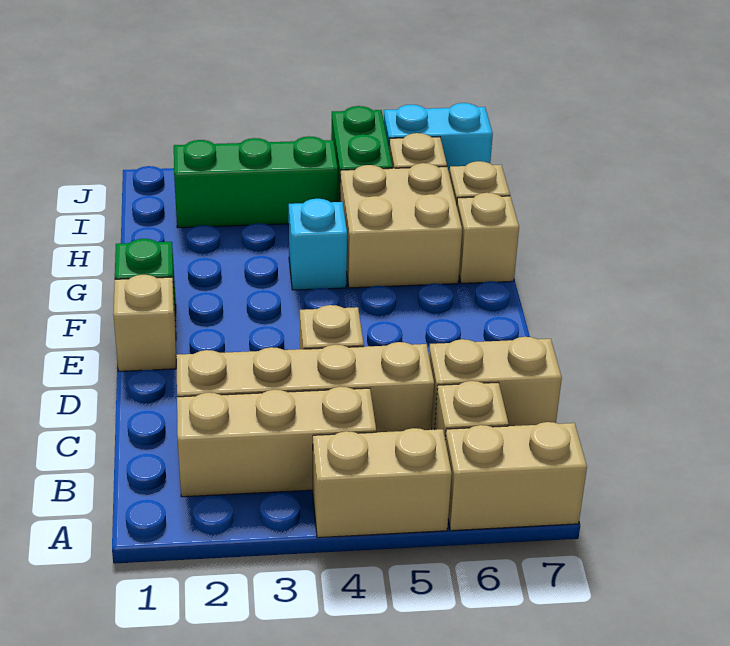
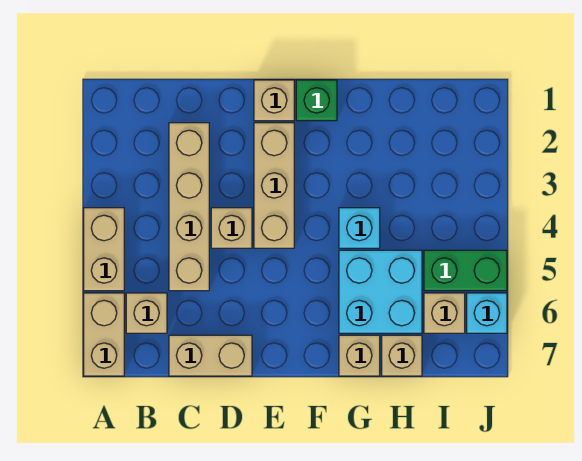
tan 1x3 brick [177,387,376,497] -> tan 1x3 brick moved to [254,123,294,248]
tan 1x2 brick [429,337,562,430] -> tan 1x2 brick turned to [169,335,252,376]
tan 2x2 brick [340,163,462,288] -> cyan 2x2 brick [339,250,422,333]
green 1x3 brick [174,136,338,228] -> none
cyan 1x2 brick [384,103,493,173] -> cyan 1x1 brick [467,293,507,333]

